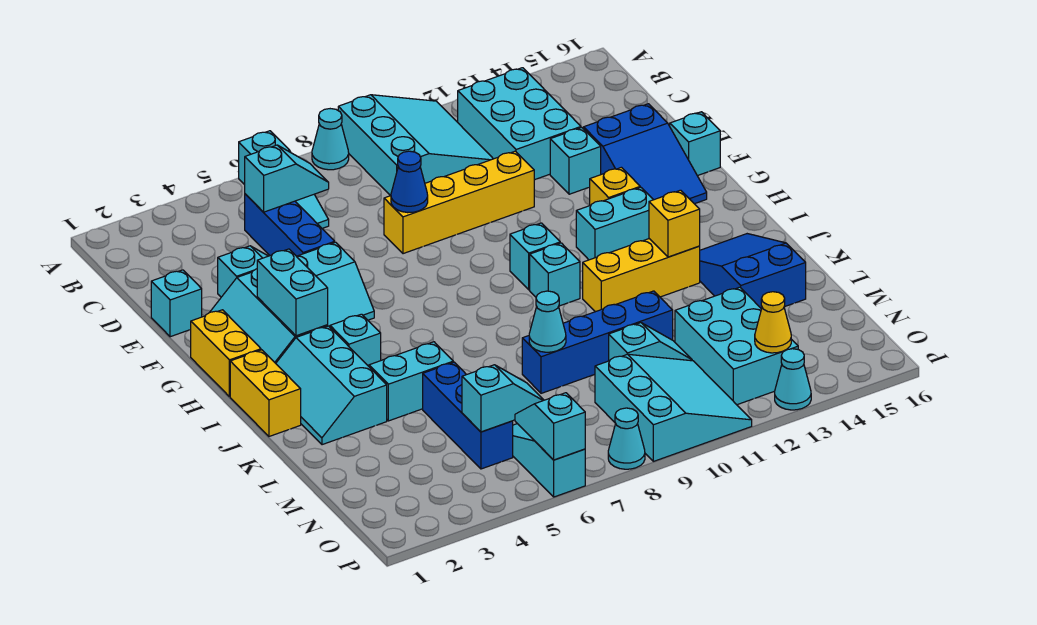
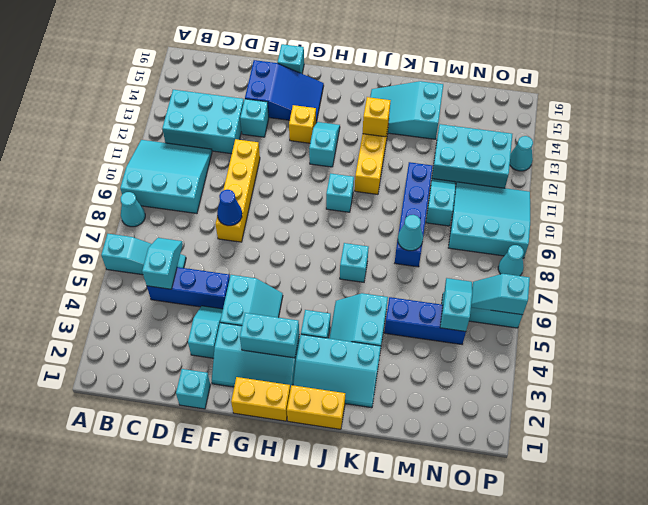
cyan 1x1 brick [510,223,560,290] -> cyan 1x1 brick moved to [340,243,369,282]
cyan 1x2 brick [576,187,653,260] -> cyan 1x2 slope [309,122,340,167]
blue 2x3 slope [700,234,806,309] -> cyan 2x3 slope [370,81,443,139]
yellow 1x1 cone [755,292,791,353] -> none

